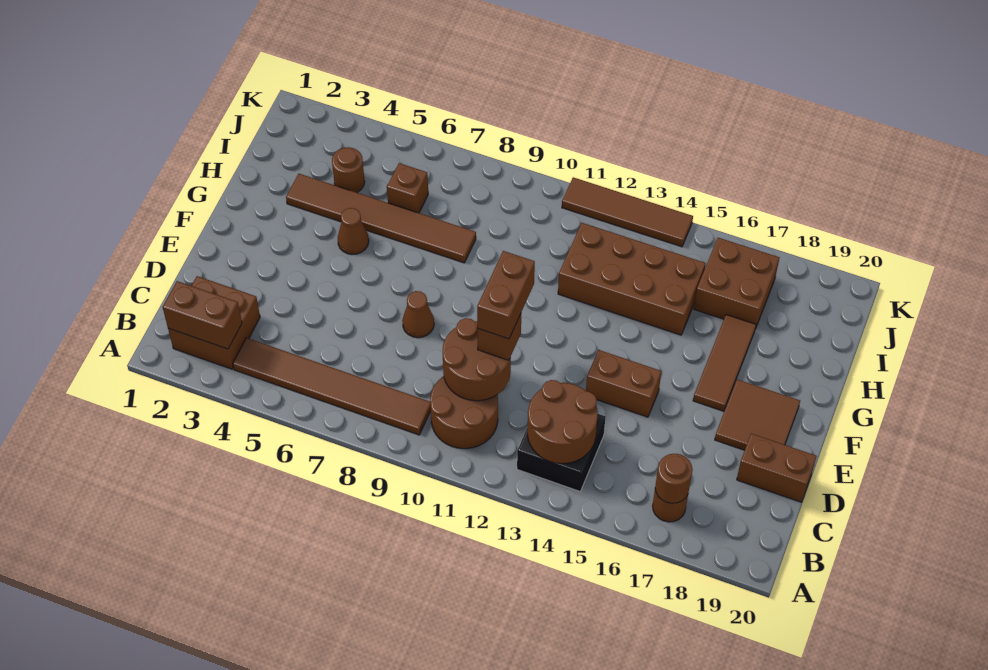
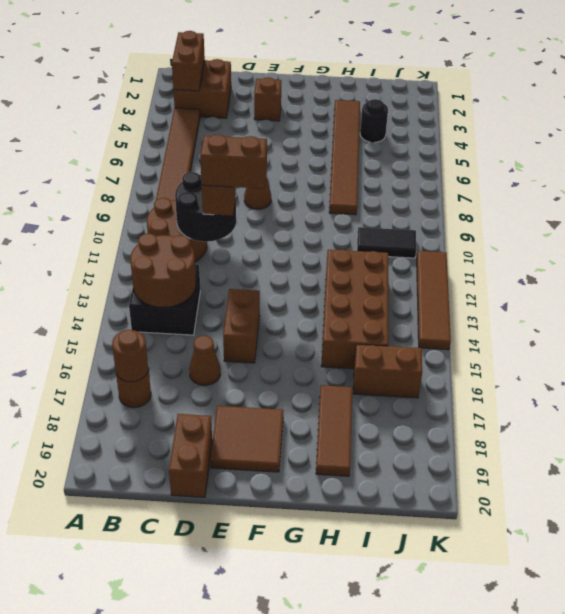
brown 2x2 round brick [443,318,511,401] -> black 2x2 round brick [175,172,236,242]
brown 1x3 tile [693,315,756,411] -> brown 1x3 tile turned to [316,385,352,476]
brown 1x1 cone [338,208,369,254] -> brown 1x1 cone moved to [189,336,221,385]
brown 1x1 round brick [332,147,365,193] -> black 1x1 round brick [360,99,388,142]
brown 1x1 brick [387,163,428,213] -> brown 1x1 brick moved to [254,77,281,121]
none -> black 1x2 tile [357,227,416,258]
brown 2x2 brick [694,238,779,329] -> brown 1x2 brick [353,344,422,398]

